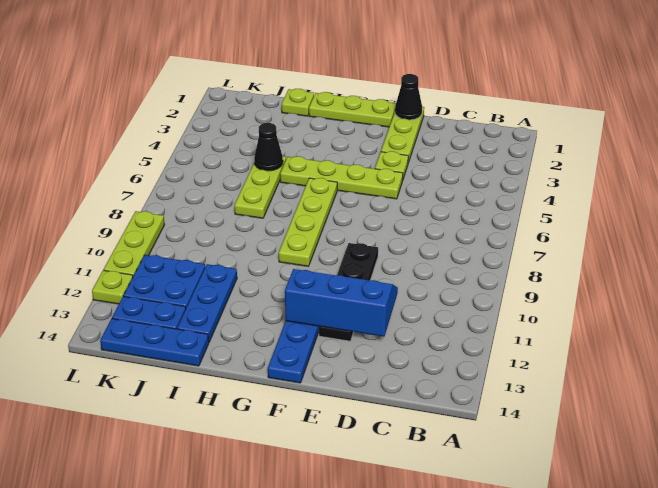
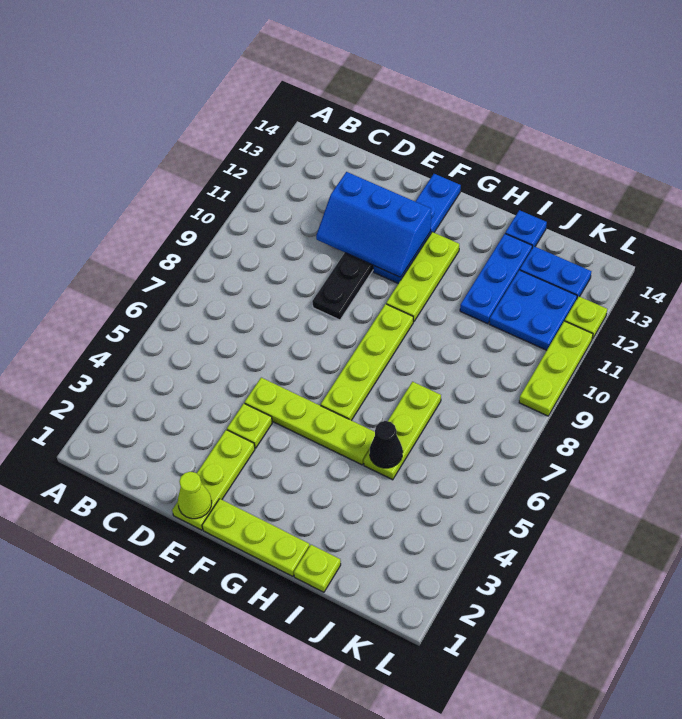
black 1x1 cone [395,74,422,120] -> lime 1x1 cone [178,472,212,519]
none -> lime 1x3 plate [386,232,459,322]
blue 1x3 plate [100,319,209,366] -> blue 1x1 plate [505,210,547,248]

